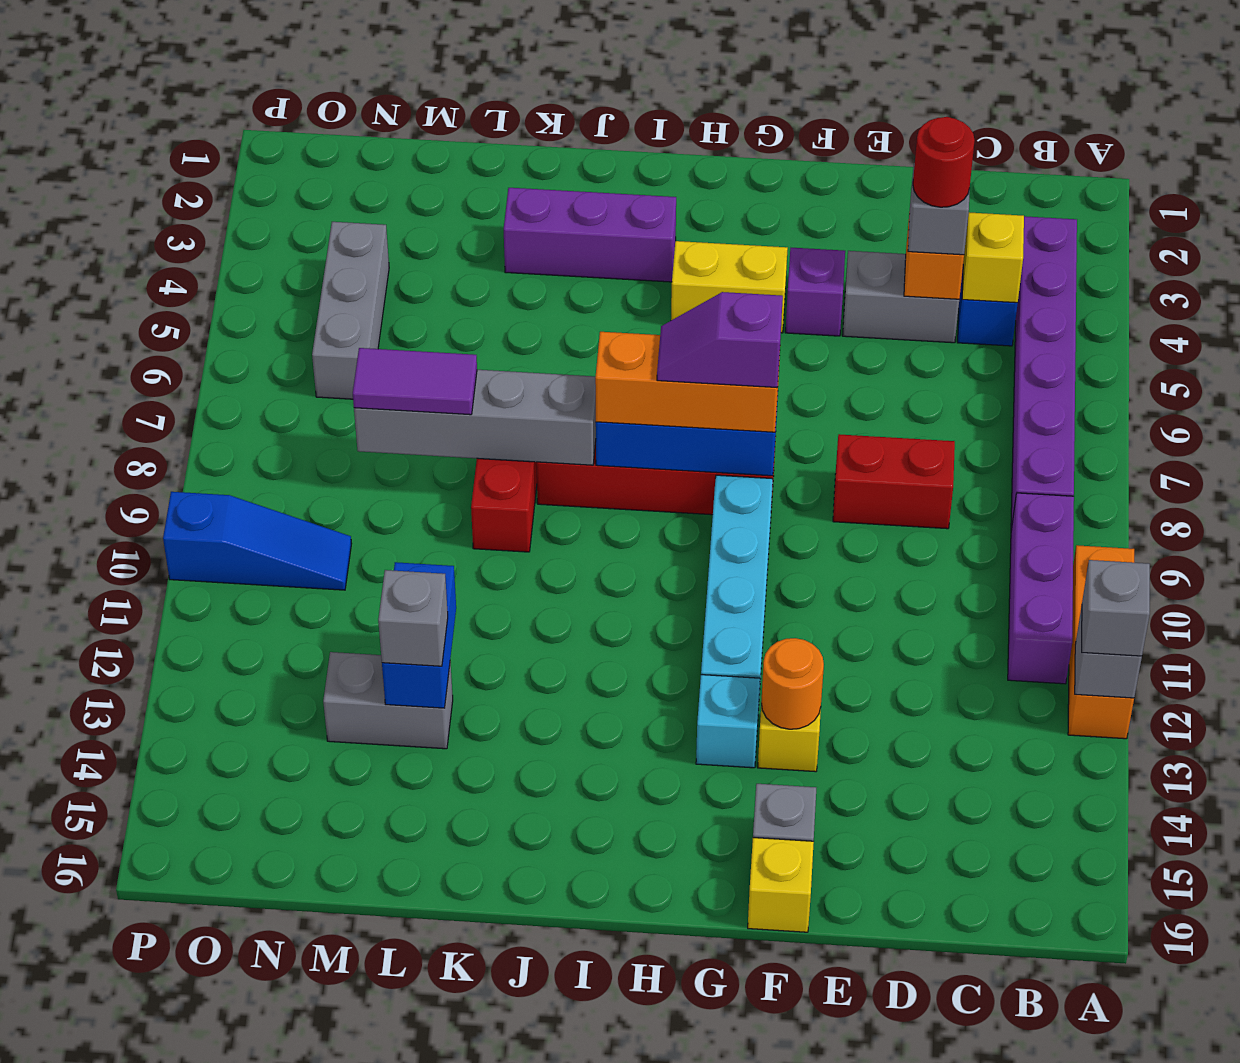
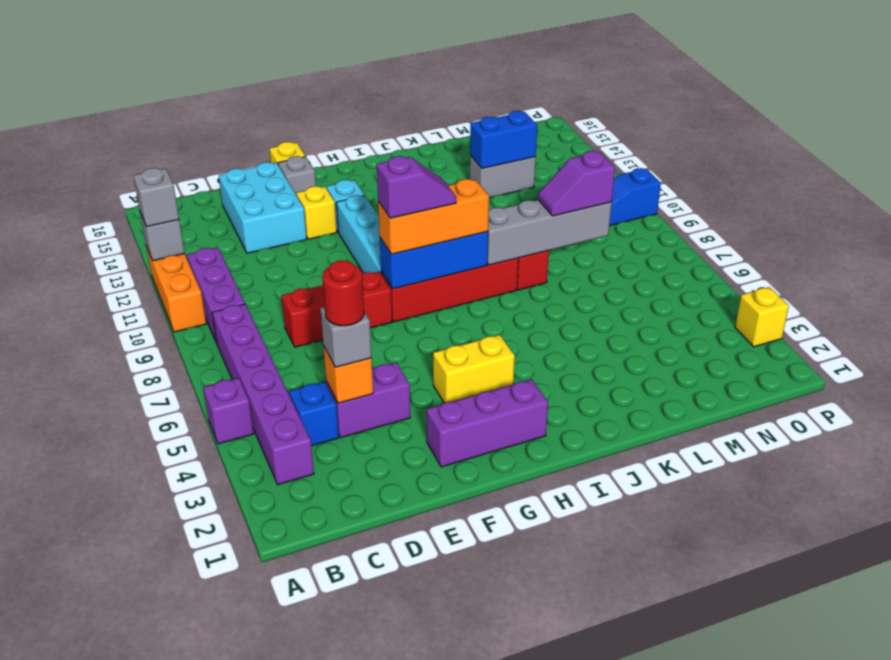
yellow 1x1 brick [962,212,1024,303] -> yellow 1x1 brick moved to [735,287,789,347]
grey 1x2 brick [843,251,959,343] -> purple 1x2 brick [326,362,410,437]
red 1x2 brick [833,434,955,529] -> red 1x3 brick [281,272,392,347]
none -> cyan 2x3 brick [219,162,307,253]
purple 1x1 brick [785,248,845,336] -> purple 1x1 brick moved to [203,378,254,444]
orange 1x1 round brick [761,638,824,729] -> none
purple 1x3 brick [504,188,676,282] -> purple 1x3 brick moved to [427,379,548,467]
purple 1x2 tile [353,348,477,415] -> purple 1x2 slope [538,151,615,216]
blue 1x2 brick [382,562,456,708] -> blue 1x2 brick turned to [470,111,537,168]
grey 1x1 brick [378,570,448,666] -> none
grey 1x3 brick [312,222,389,399] -> none

